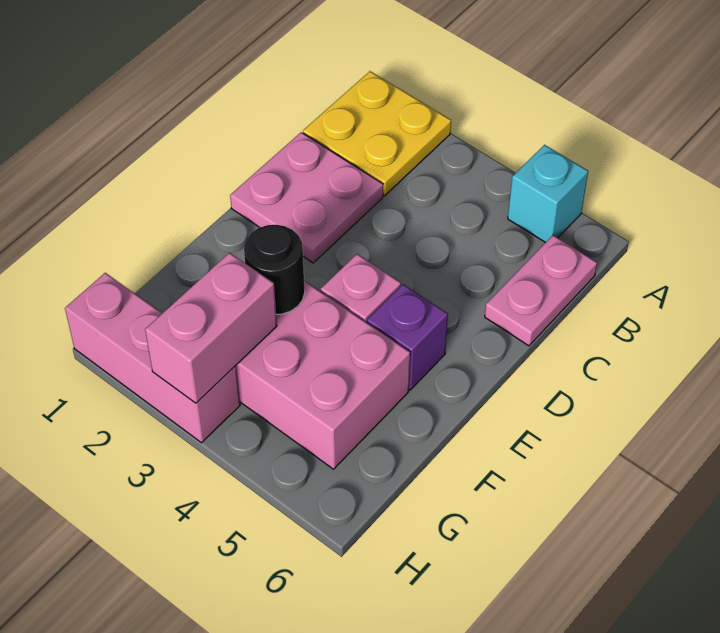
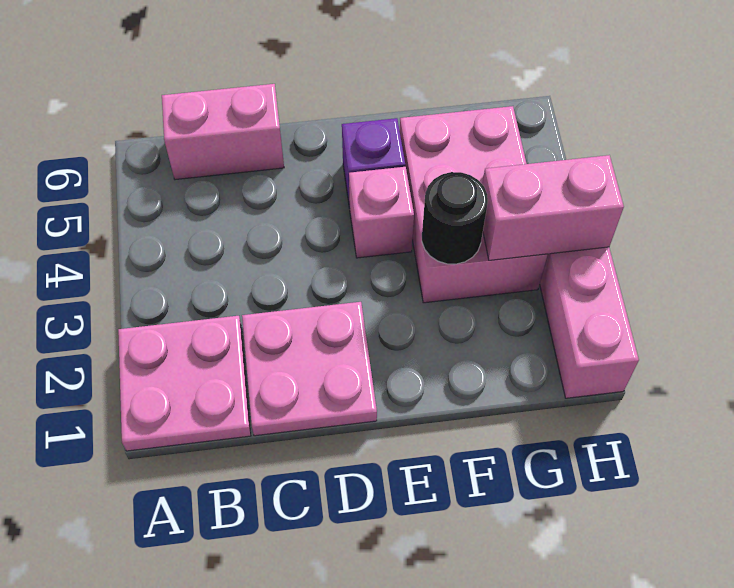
yellow 2x2 plate [303,71,451,196] -> pink 2x2 plate [118,316,251,451]
cyan 1x1 brick [508,145,588,243] -> none
pink 1x2 plate [485,235,597,346] -> pink 1x2 brick [162,84,284,180]

